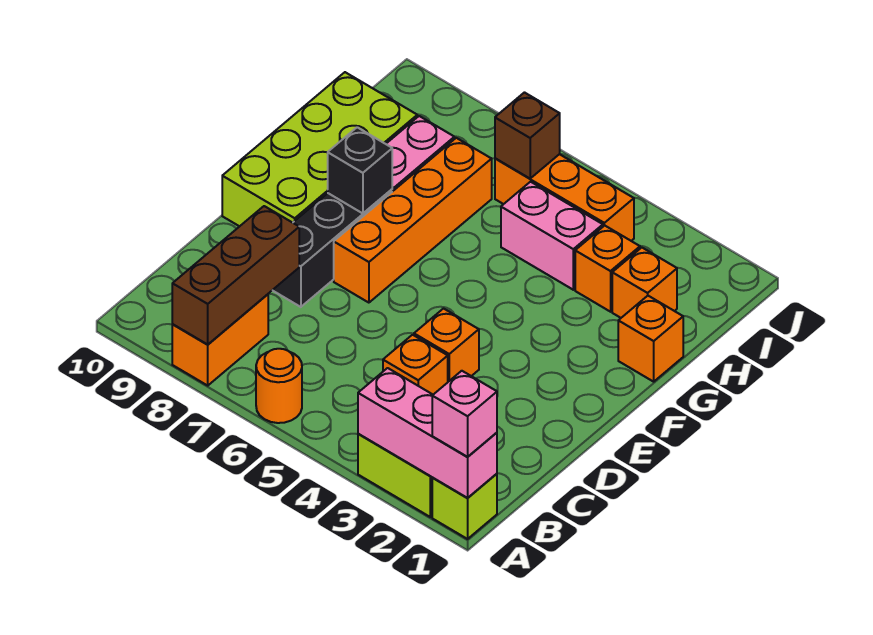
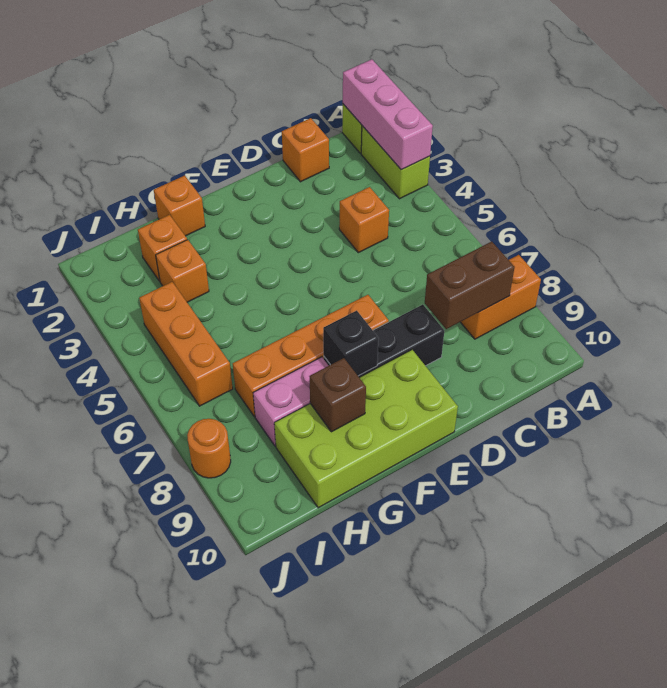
pink 1x1 brick [432,371,497,457] -> none
orange 1x1 round brick [256,349,302,423] -> orange 1x1 round brick moved to [187,419,231,478]
brown 1x3 brick [172,206,299,345] -> brown 1x2 brick [425,242,515,329]
orange 1x1 brick [414,309,479,382] -> orange 1x1 brick moved to [282,118,329,182]
pink 1x2 brick [501,182,603,290] -> none
brown 1x1 brick [495,93,560,179] -> brown 1x1 brick moved to [309,358,366,432]

